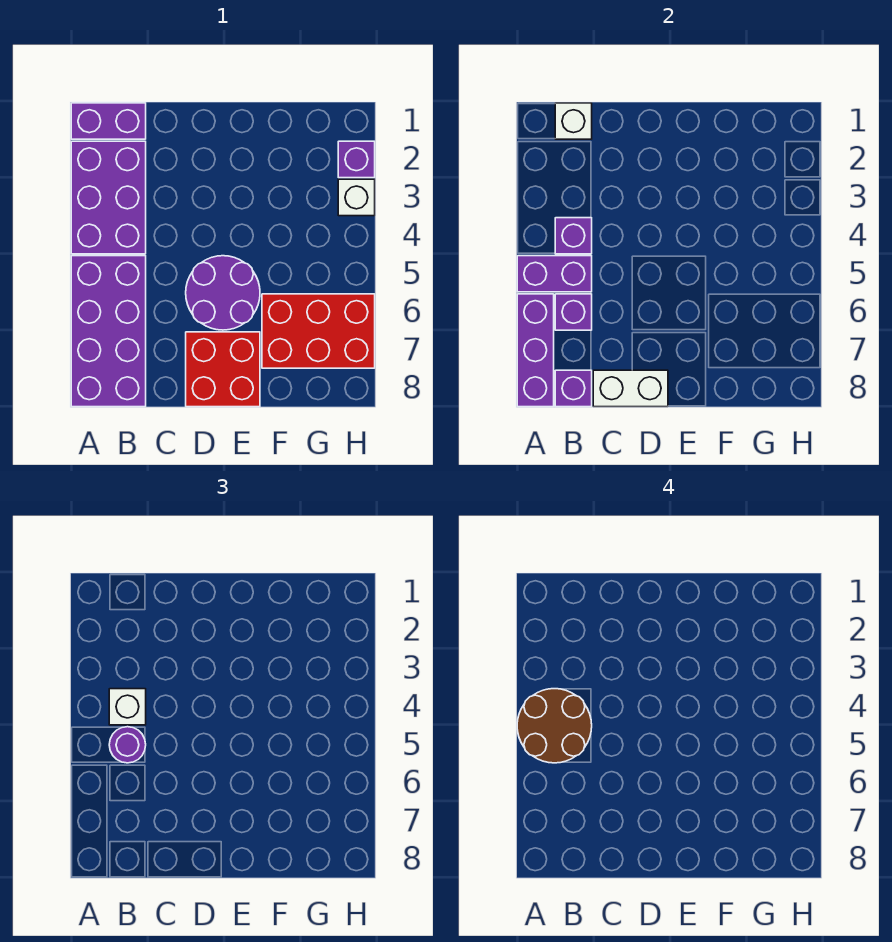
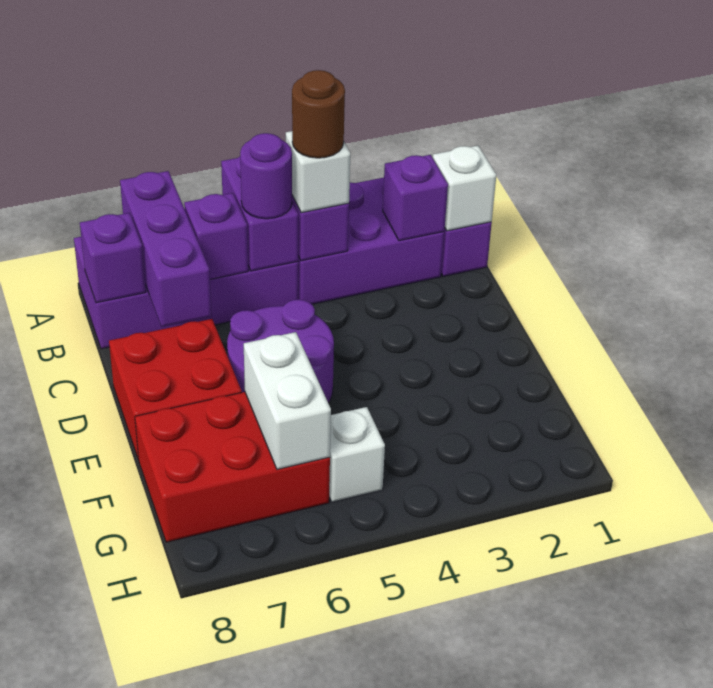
brown 2x2 round brick [517,689,592,763] -> brown 1x1 round brick [292,70,345,158]
purple 1x3 brick [517,294,554,407] -> purple 1x3 brick turned to [120,171,211,327]
white 1x2 brick [593,370,668,407] -> white 1x2 brick moved to [244,332,331,469]
red 2x3 brick [262,294,375,368] -> red 2x3 brick turned to [135,392,330,542]
purple 1x1 brick [338,141,375,178] -> purple 1x1 brick moved to [383,155,448,241]
white 1x1 brick [338,179,375,216] -> white 1x1 brick moved to [329,407,385,502]

